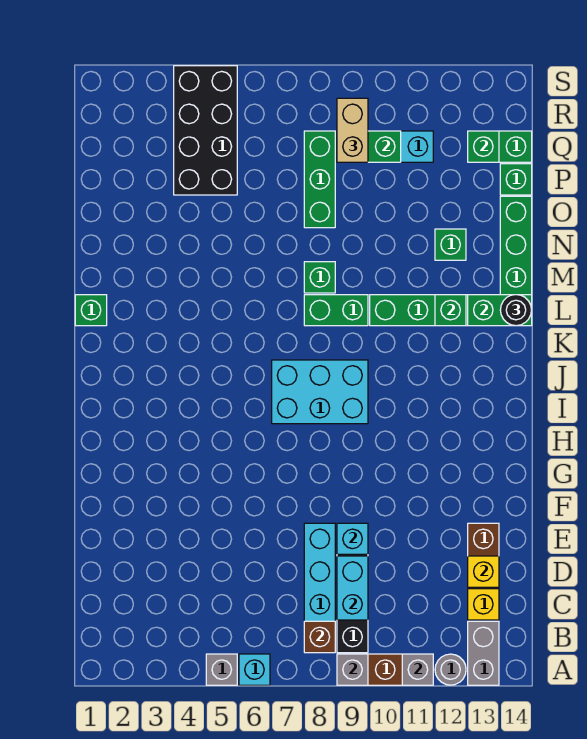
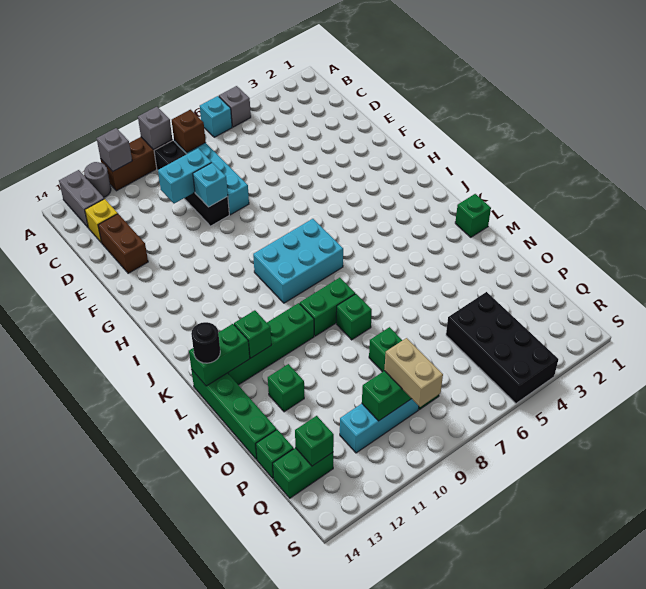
cyan 1x2 brick [337,556,368,620] -> cyan 1x2 brick turned to [158,148,212,204]
yellow 1x1 brick [468,556,499,587] -> none

